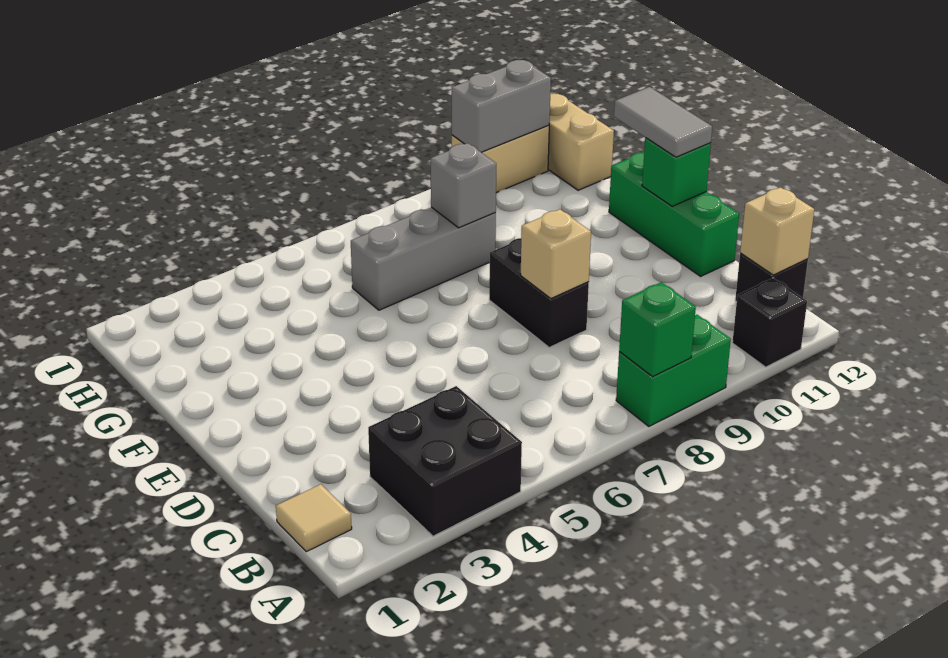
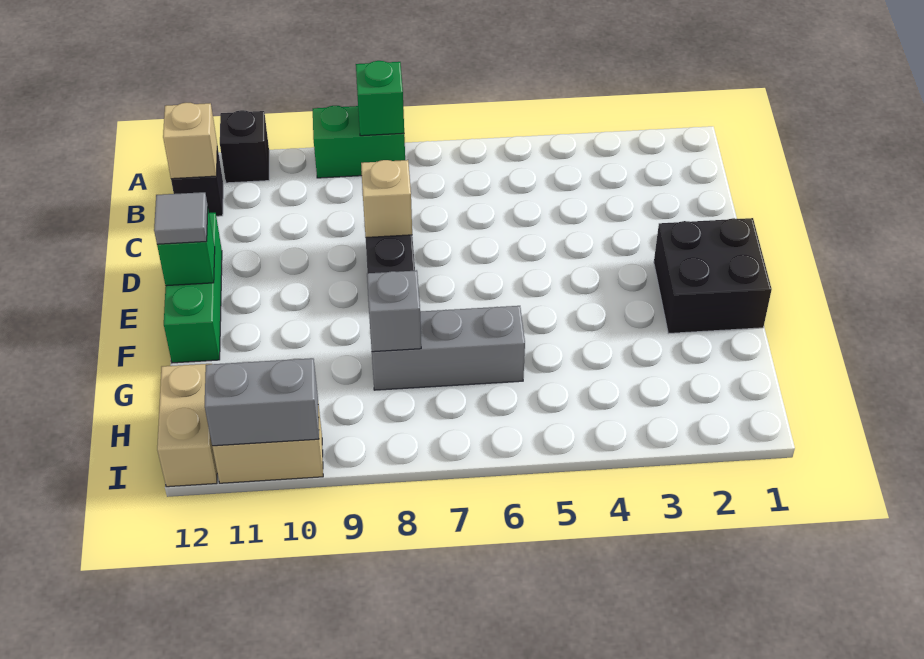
black 2x2 brick [368,386,522,536] -> black 2x2 brick moved to [654,218,772,334]
tan 1x1 tile [276,484,352,552] -> none
grey 1x2 tile [614,87,712,157] -> grey 1x1 tile [154,192,208,244]

